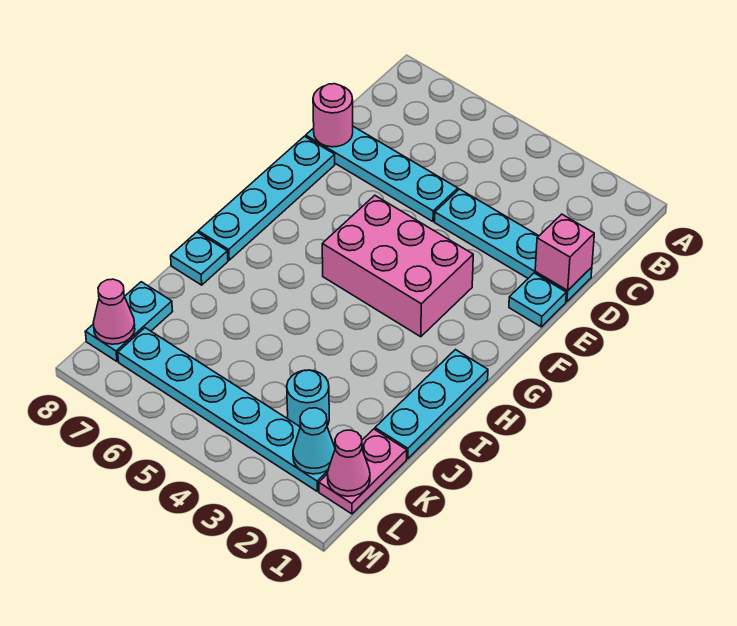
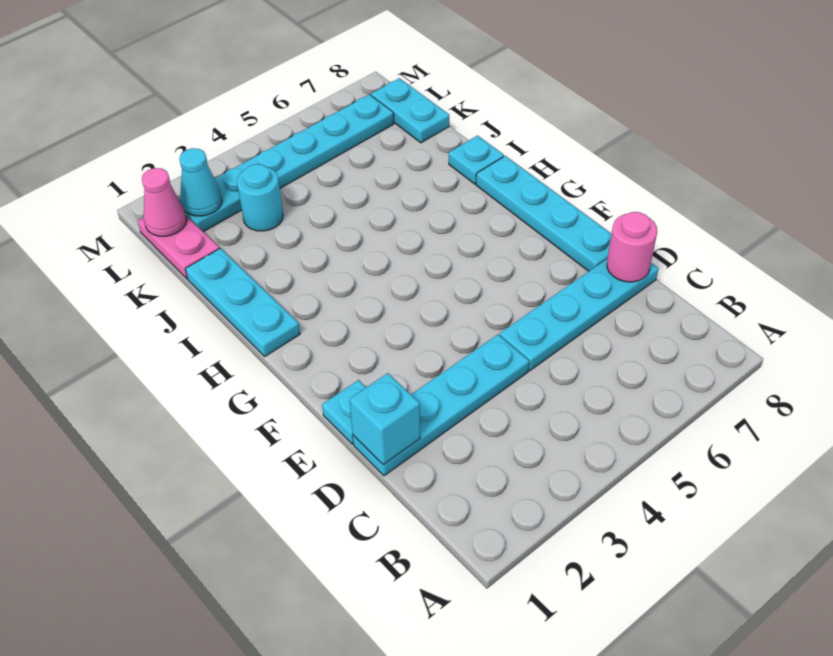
pink 1x1 brick [535,214,594,291] -> cyan 1x1 brick [350,373,420,465]
pink 2x3 brick [322,195,473,337] -> none
pink 1x1 cone [93,279,135,344] -> none

